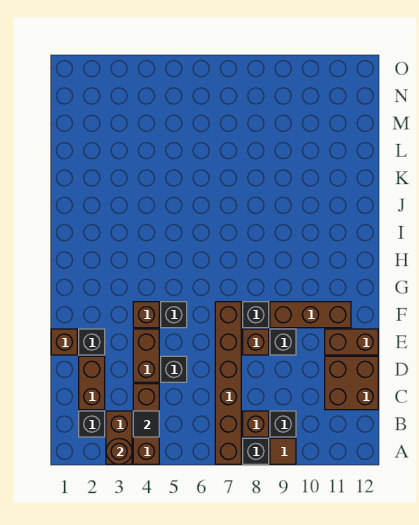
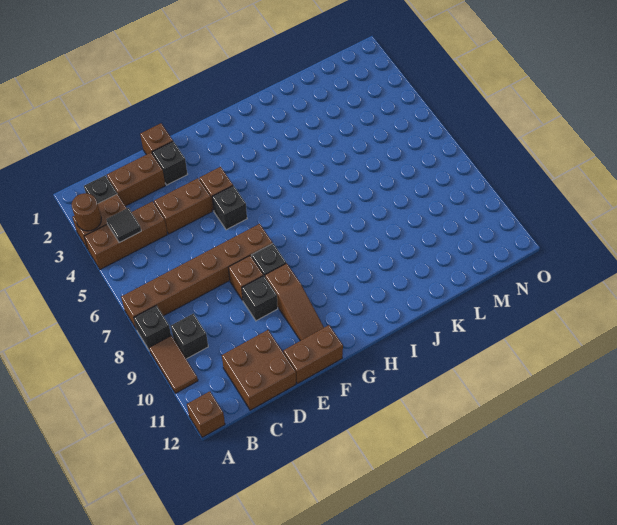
brown 1x1 tile [270,438,296,464] -> brown 1x2 tile [149,336,198,393]
brown 1x1 brick [243,411,269,437] -> brown 1x1 brick moved to [187,391,225,437]
black 1x1 brick [161,356,187,382] -> none
brown 1x2 brick [325,329,378,355] -> brown 1x2 brick turned to [283,325,343,384]
brown 1x3 brick [270,302,351,328] -> brown 1x3 slope [265,263,324,341]

